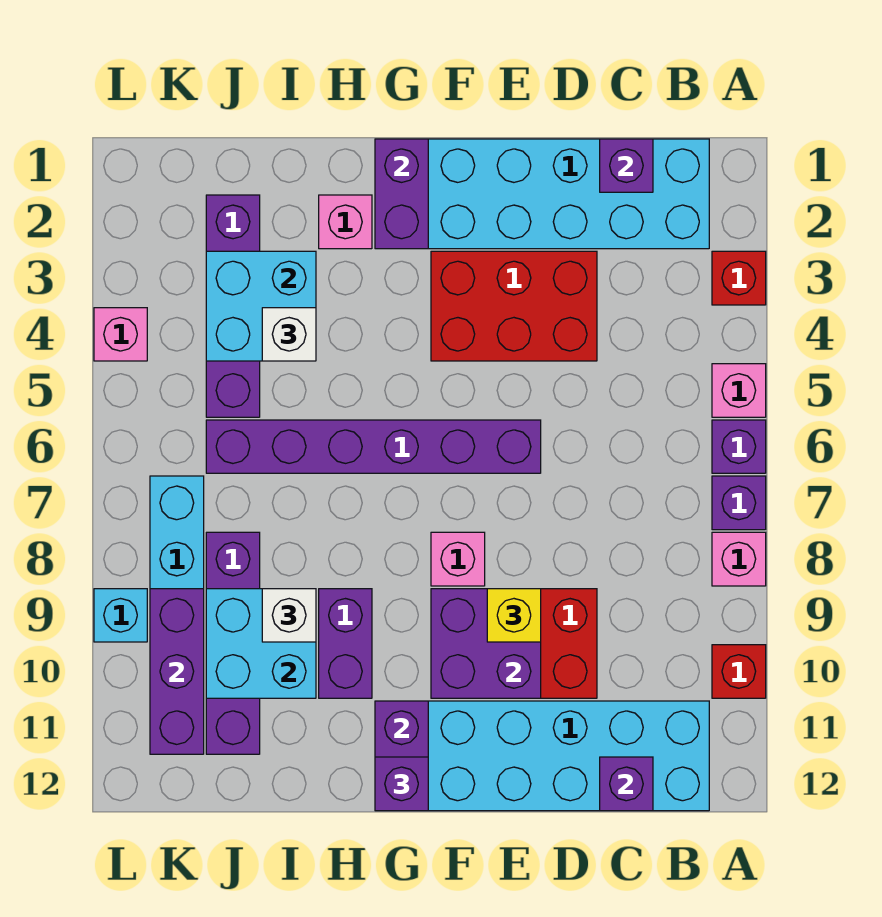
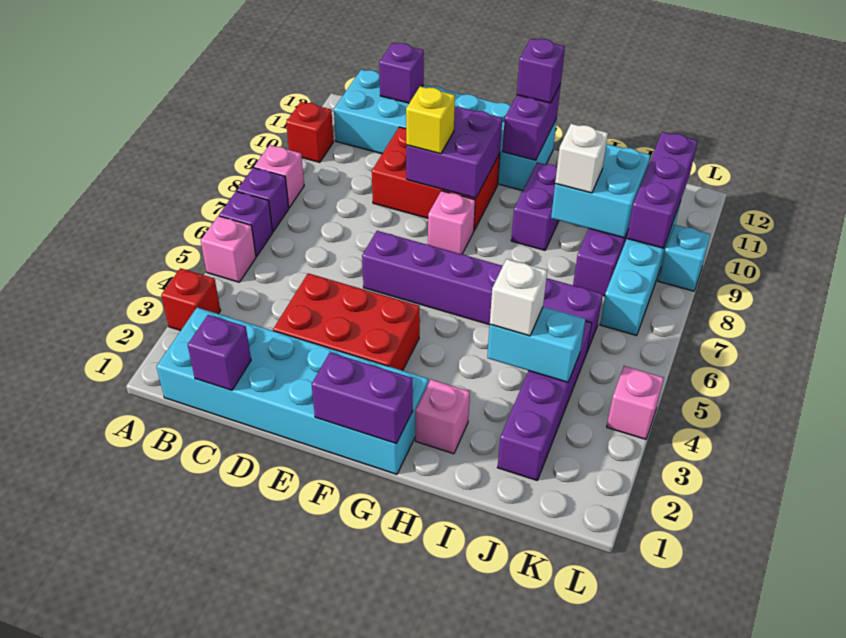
purple 1x2 brick [375,139,428,249] -> purple 1x2 brick turned to [312,353,413,444]
cyan 2x2 brick [206,251,316,361] -> cyan 1x2 brick [487,307,585,382]

